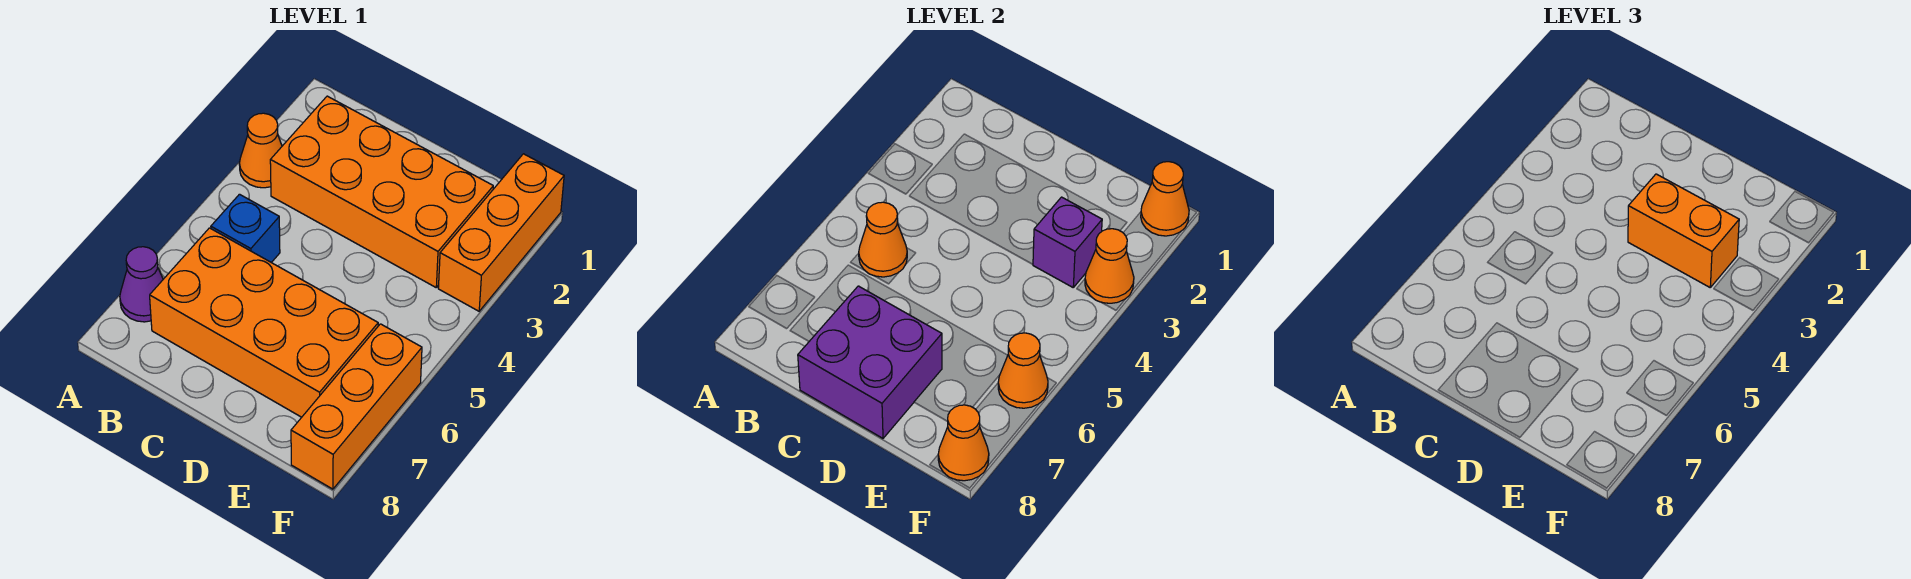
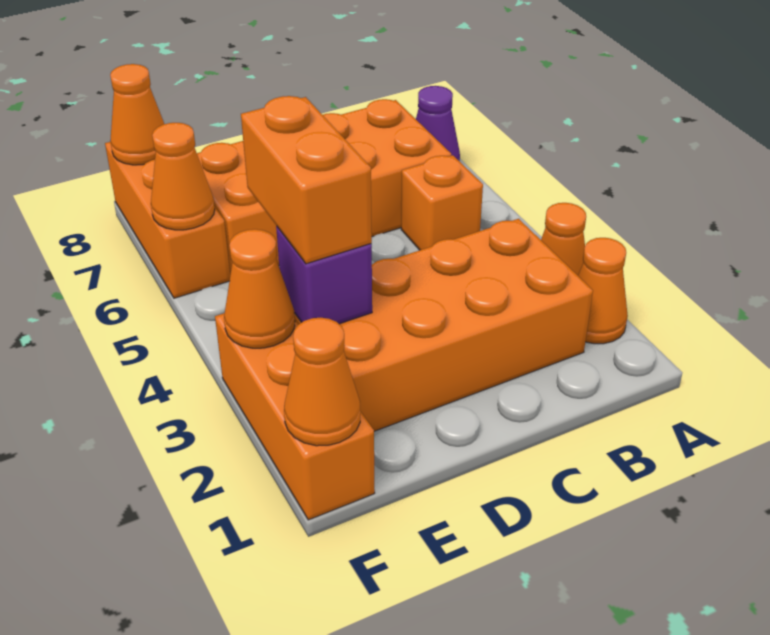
blue 1x1 brick [211,194,280,263] -> orange 1x1 brick [401,155,483,250]
orange 1x1 cone [859,202,907,277] -> orange 1x1 cone moved to [578,238,628,344]
purple 2x2 brick [798,286,942,438] -> none
orange 1x2 brick [1628,174,1739,287] -> orange 1x2 brick turned to [241,96,372,264]

